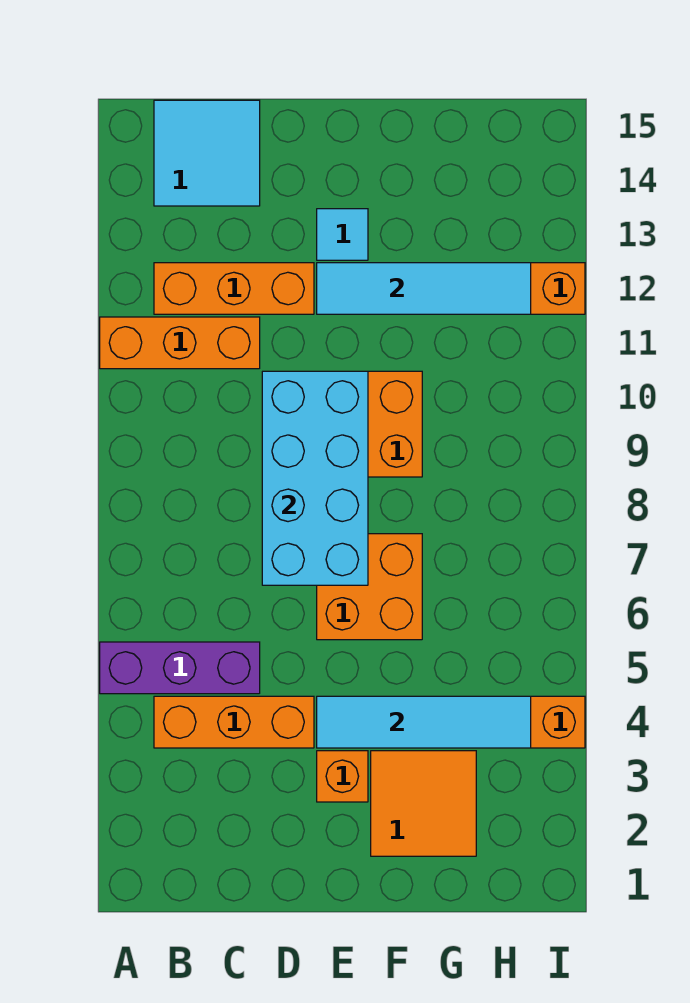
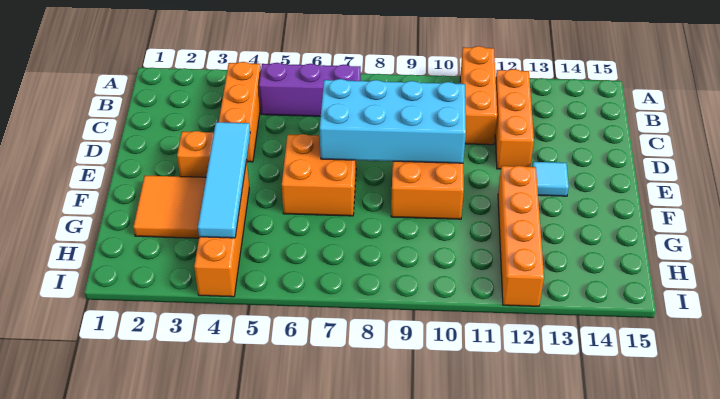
purple 1x3 brick [100,642,260,694] -> purple 1x3 brick turned to [259,63,361,116]
cyan 2x2 tile [154,100,260,206] -> none
cyan 1x4 tile [317,263,531,314] -> none

